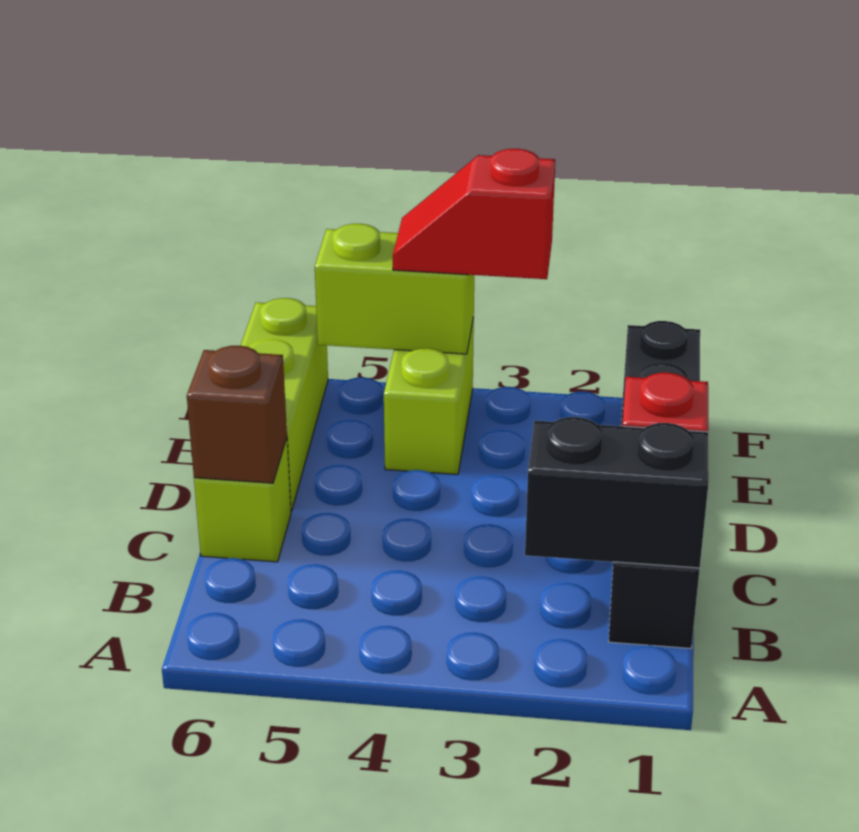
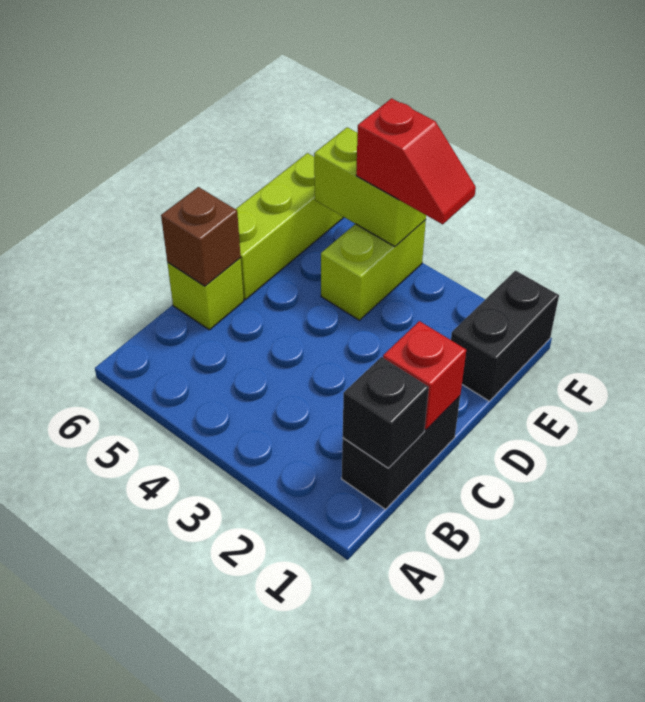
black 1x2 brick [525,417,709,568] -> black 1x1 brick [343,357,429,468]
red 1x2 slope [393,149,555,279] -> red 1x2 slope turned to [356,98,476,224]

